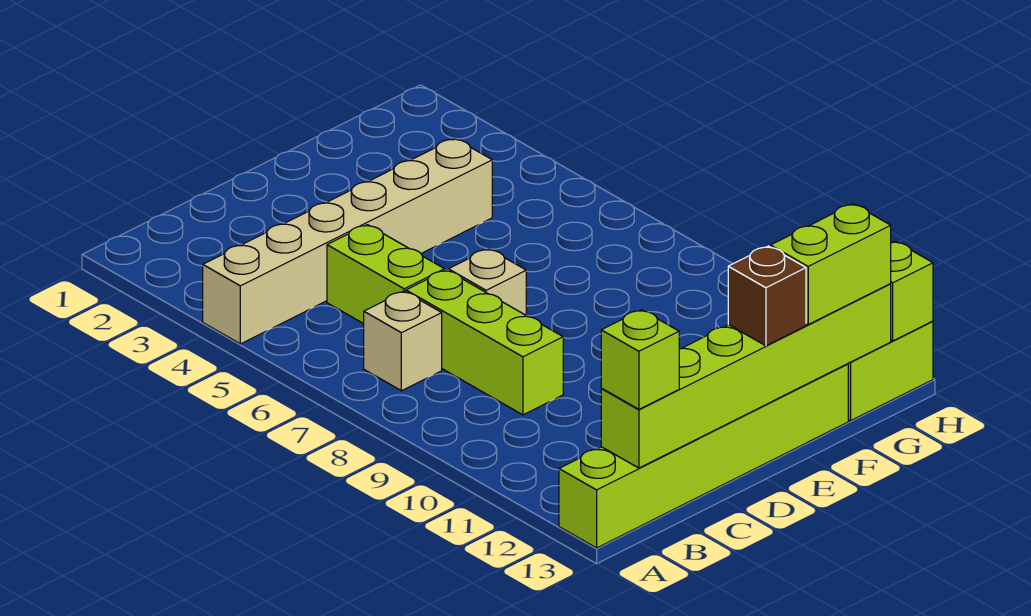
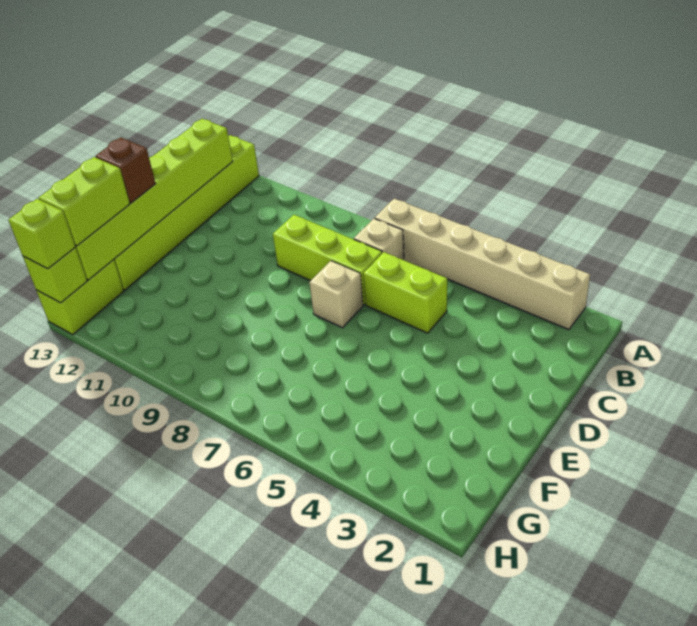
tan 1x6 brick [203,138,492,344] -> tan 1x6 brick turned to [375,199,590,330]
lime 1x1 brick [601,310,679,409] -> lime 1x1 brick moved to [8,199,75,269]

